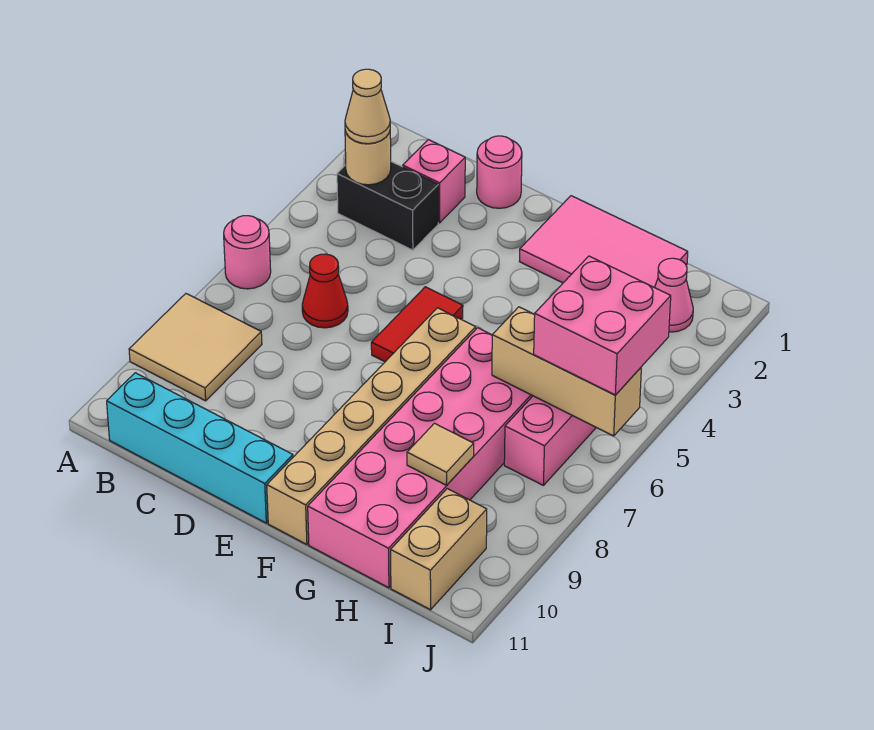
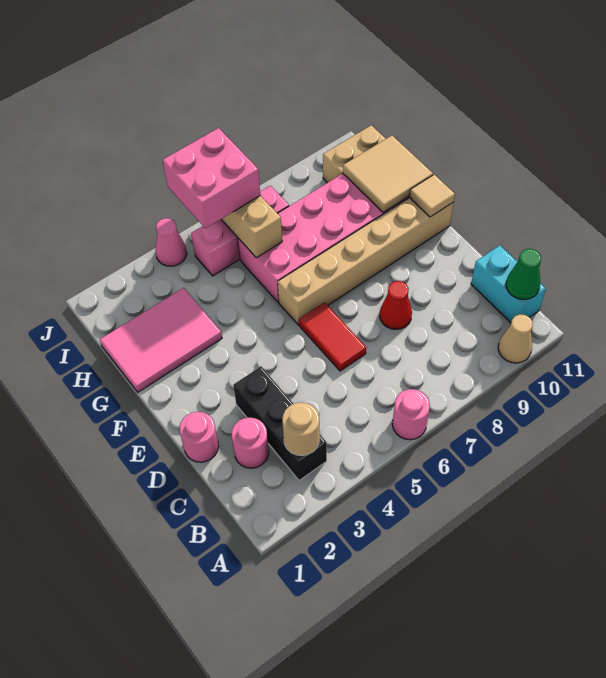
tan 2x2 tile [129,294,262,401] -> tan 2x2 tile moved to [343,136,433,212]
black 1x2 brick [337,162,438,250] -> black 1x3 brick [233,366,327,480]
tan 1x1 cone [345,69,390,144] -> tan 1x1 cone moved to [498,314,533,363]
cyan 1x4 brick [107,373,293,523] -> cyan 1x2 brick [471,245,546,323]
none -> green 1x1 cone [506,249,541,300]
pink 1x1 brick [403,140,465,223] -> pink 1x1 round brick [231,418,269,468]
red 1x1 cone [302,254,348,328] -> red 1x1 cone moved to [380,281,412,329]
red 1x2 tile [371,287,463,362] -> red 1x2 tile turned to [299,303,366,371]
pink 2x3 tile [519,196,688,287] -> pink 2x3 tile turned to [100,288,222,392]
tan 1x1 tile [407,423,474,485] -> tan 1x1 tile moved to [409,175,455,217]
pink 1x1 cone [655,258,693,332] -> pink 1x1 cone moved to [155,218,187,266]

